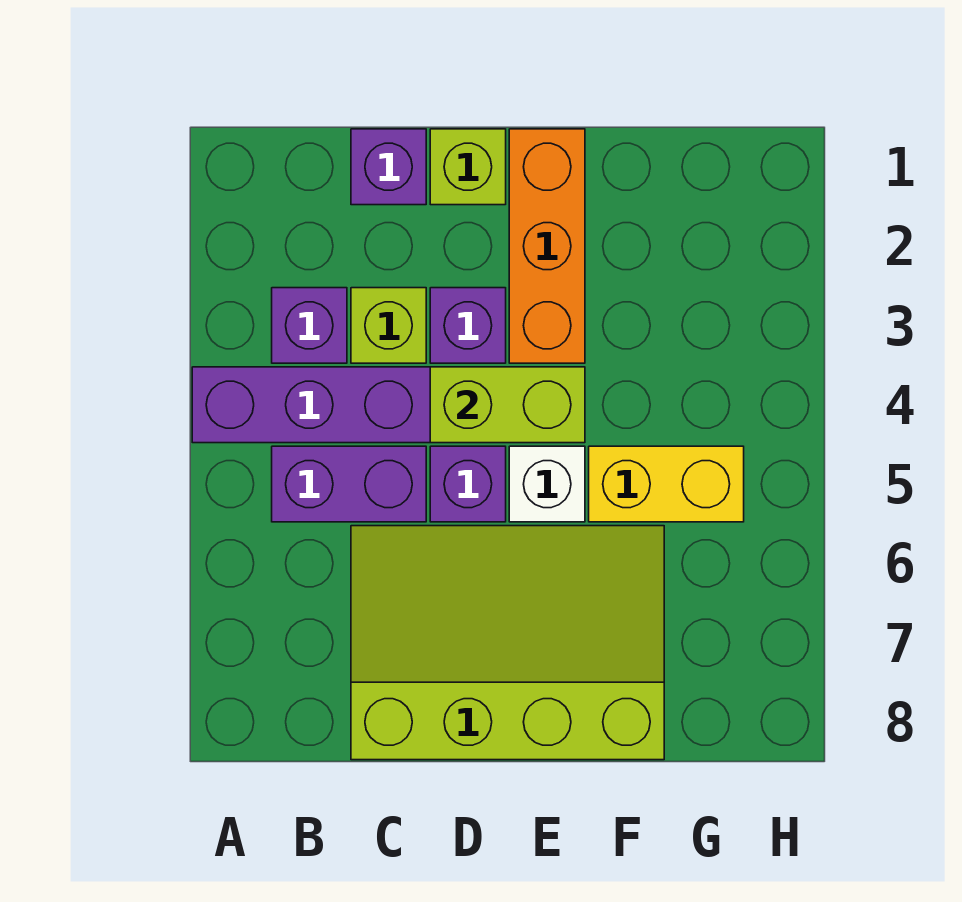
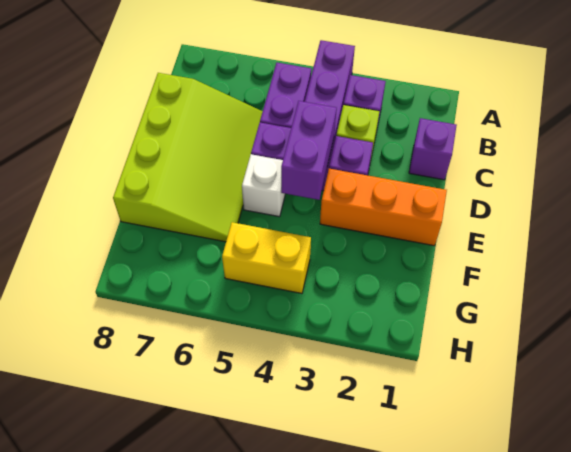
lime 1x1 brick [430,129,506,205] -> none
lime 1x2 brick [430,367,585,443] -> purple 1x2 brick [281,101,337,200]
yellow 1x2 brick [589,446,744,522] -> yellow 1x2 brick turned to [222,222,311,293]

